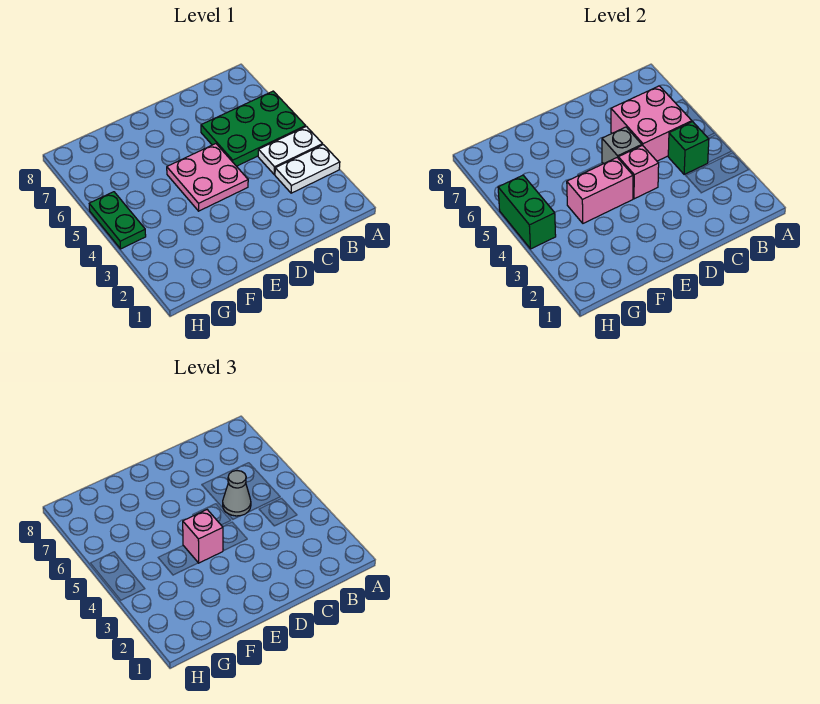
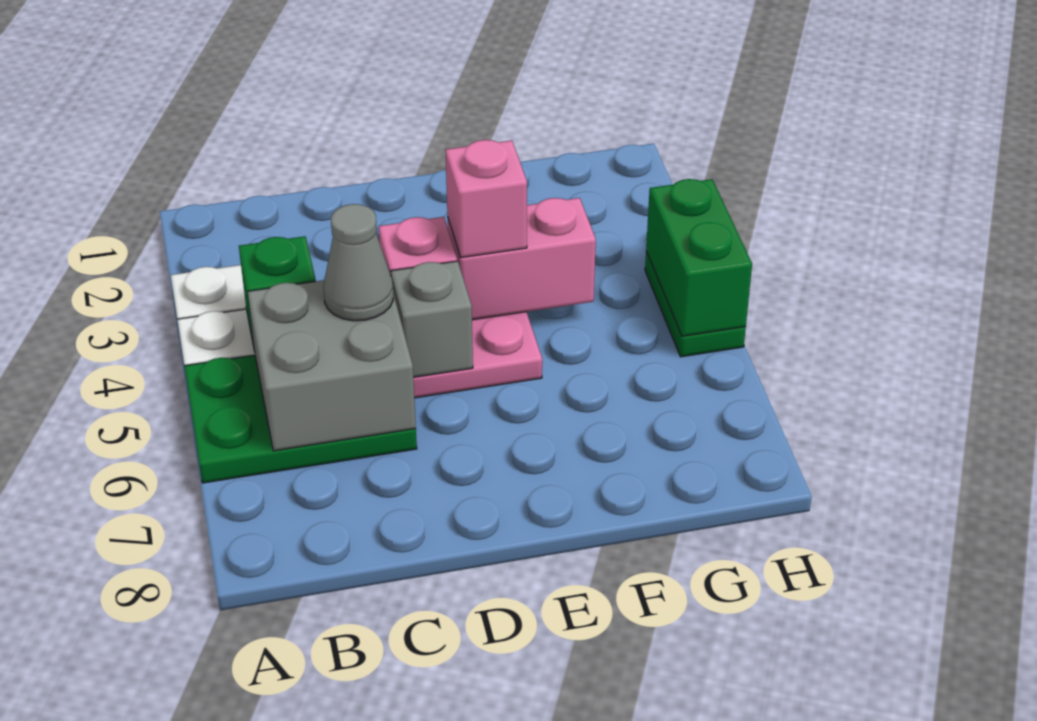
pink 2x2 brick [611,86,692,161] -> grey 2x2 brick [247,280,416,451]

